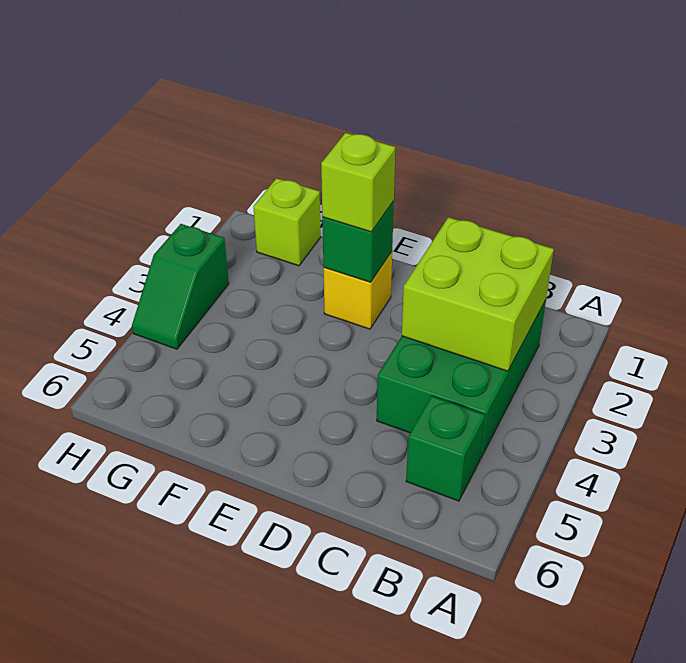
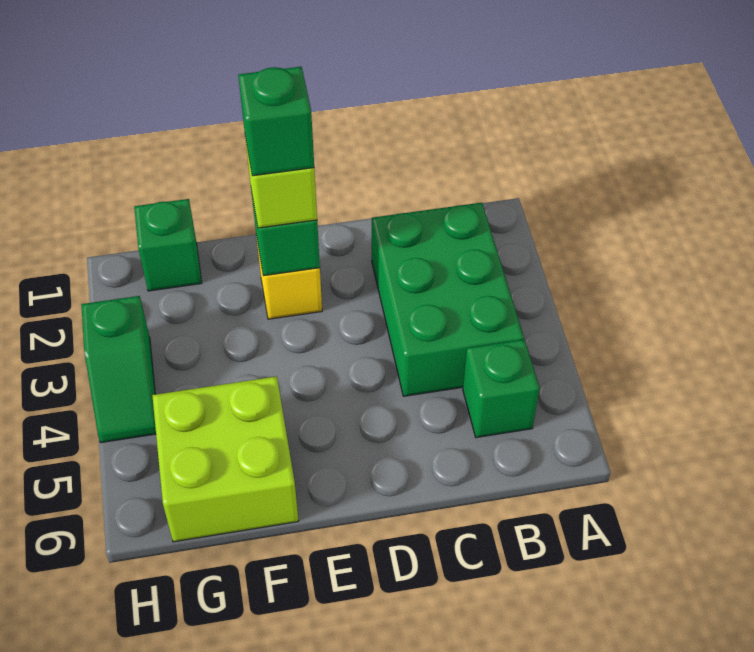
lime 2x2 brick [402,217,554,371] -> lime 2x2 brick moved to [152,376,299,542]
none -> green 1x1 brick [238,67,314,176]
lime 1x1 brick [253,178,321,266] -> green 1x1 brick [134,199,202,291]

